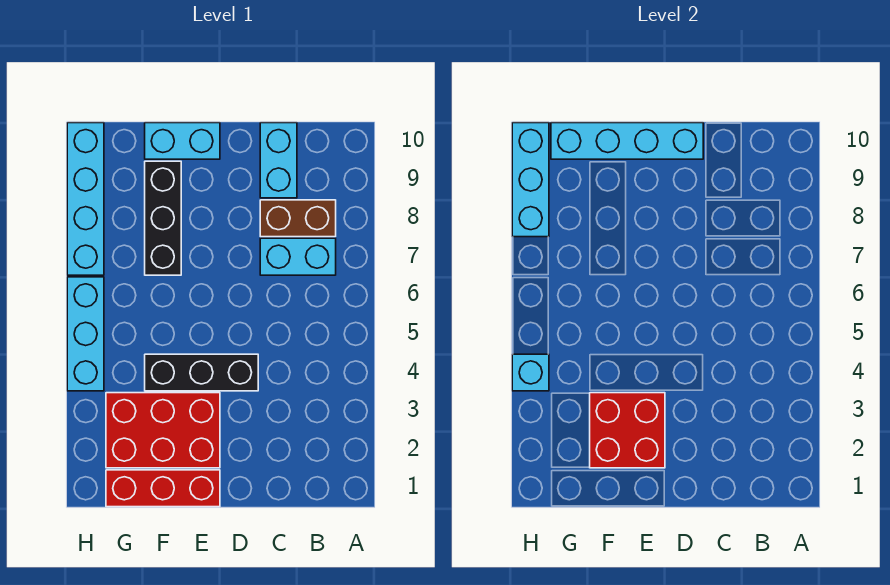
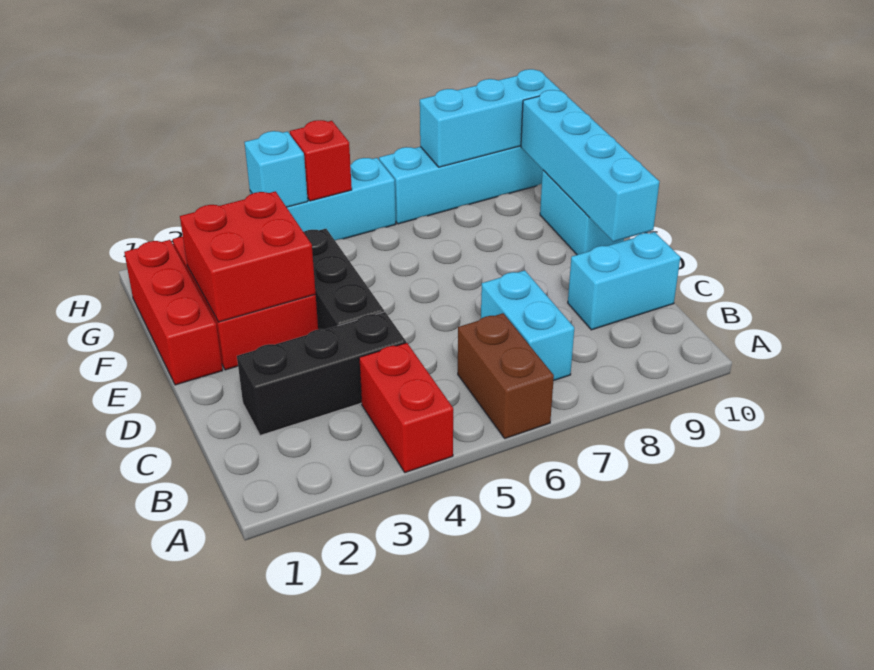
none -> red 1x2 brick [359,343,453,473]
brown 1x2 brick [260,200,336,237] -> brown 1x2 brick moved to [458,313,554,438]
black 1x3 brick [145,161,181,275] -> black 1x3 brick moved to [237,312,406,435]
none -> red 1x1 brick [290,120,352,201]

